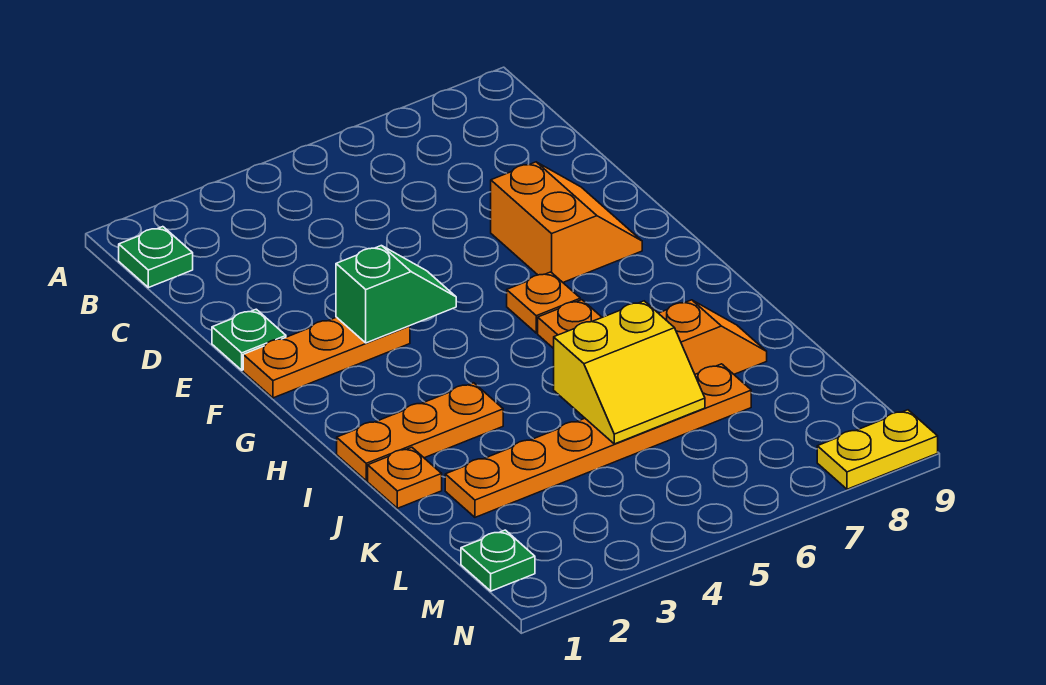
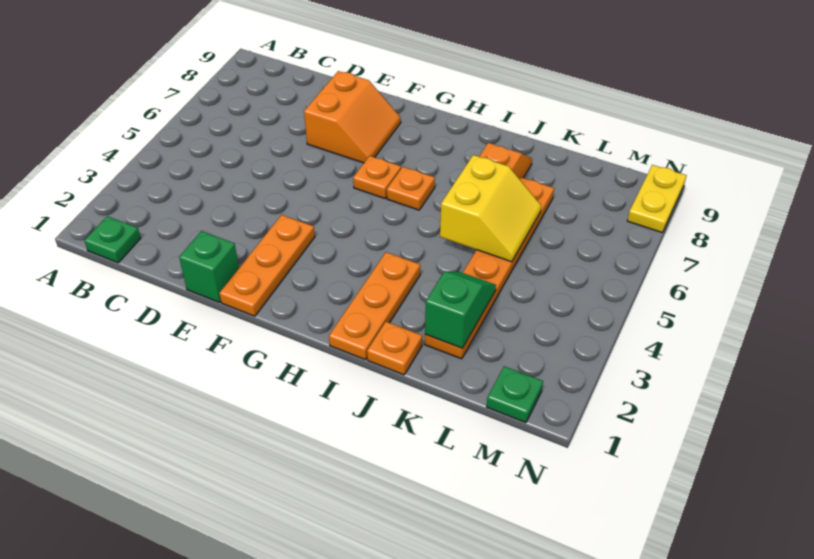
green 1x1 plate [212,309,286,370] -> green 1x1 brick [179,231,239,302]
orange 2x2 slope [491,162,642,282] -> orange 2x2 slope turned to [304,71,401,163]
green 1x2 slope [336,246,456,343] -> green 1x2 slope moved to [425,272,496,348]

